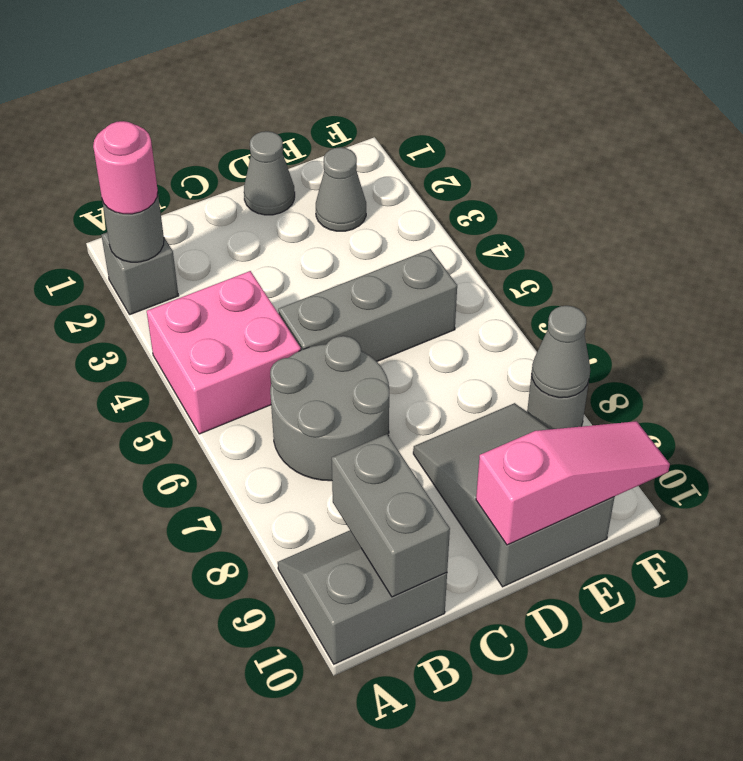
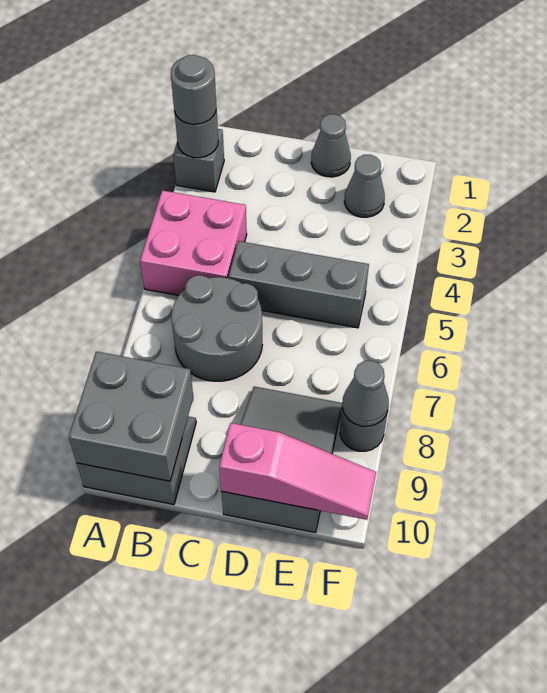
pink 1x1 round brick [93,121,158,214] -> grey 1x1 round brick [171,55,216,124]
grey 1x2 brick [332,434,450,597] -> grey 2x2 brick [69,352,193,481]

